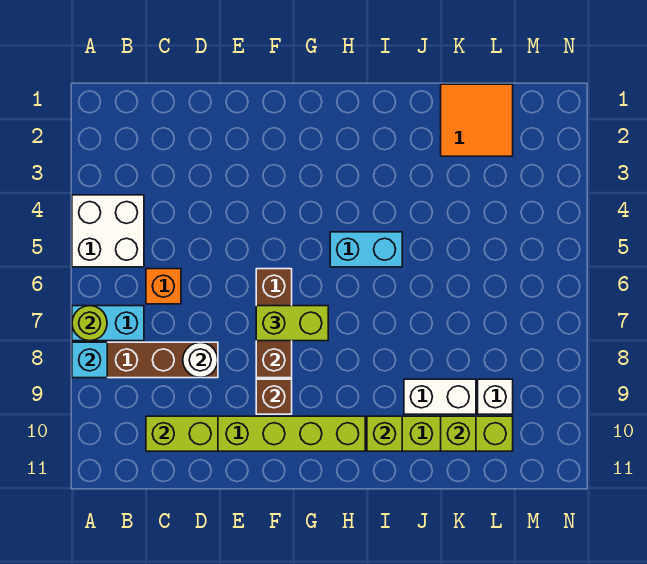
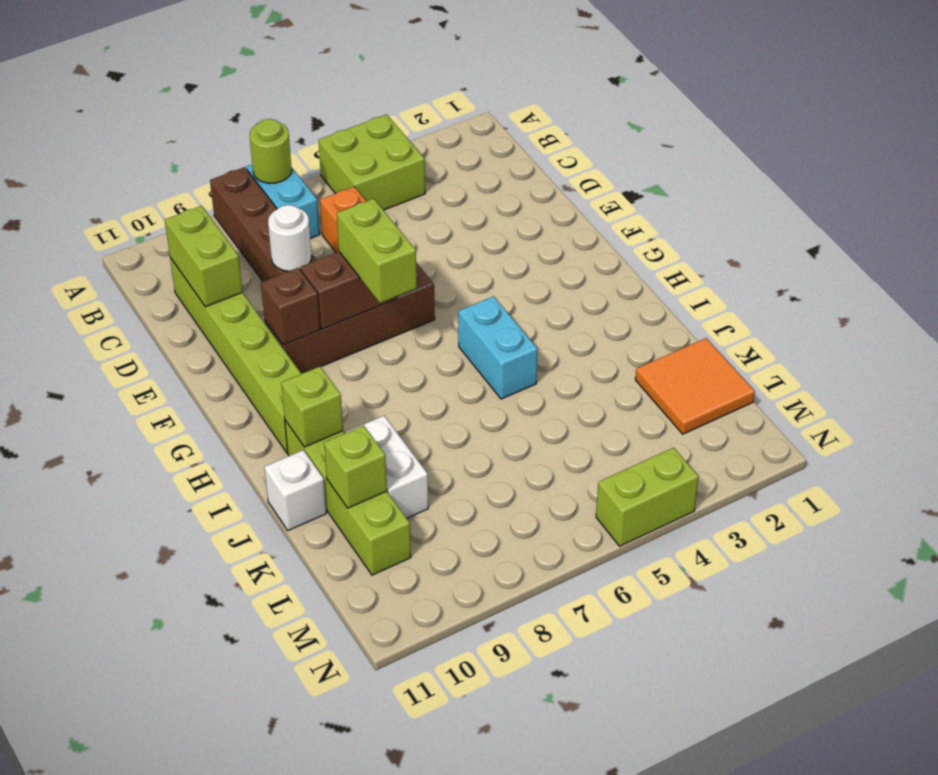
white 2x2 brick [72,195,144,267] -> lime 2x2 brick [318,114,425,210]
cyan 1x1 brick [72,342,107,378] -> none
white 1x1 brick [478,379,513,414] -> white 1x1 brick moved to [264,450,326,530]
none -> lime 1x2 brick [596,448,698,546]

